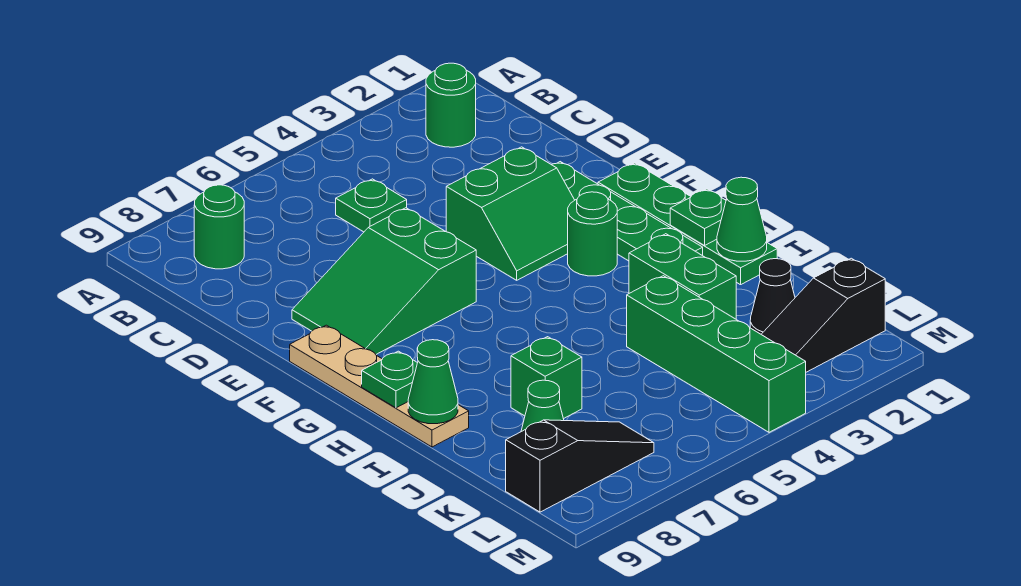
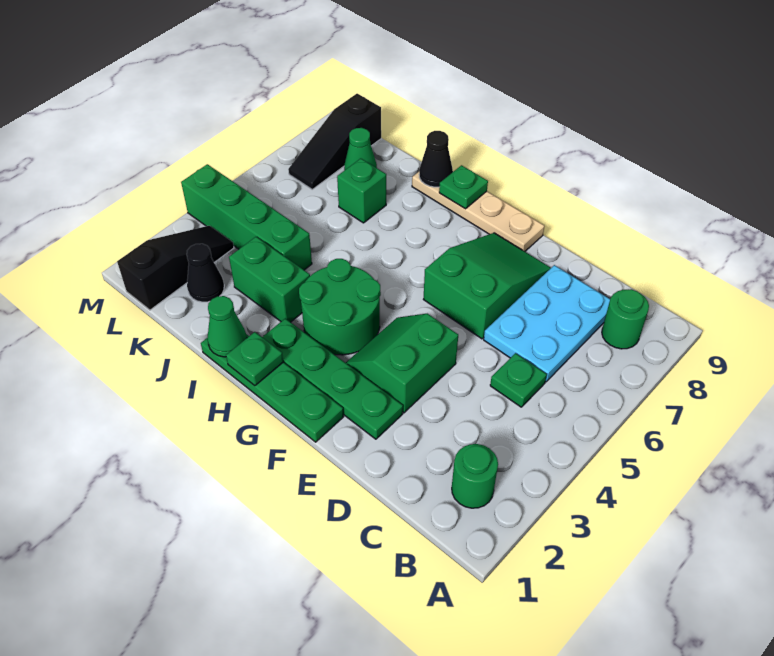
none -> cyan 2x3 plate [484,265,610,382]
green 1x1 round brick [568,192,617,276] -> green 2x2 round brick [299,259,381,355]
green 1x1 cone [408,340,458,424] -> black 1x1 cone [419,131,453,187]

